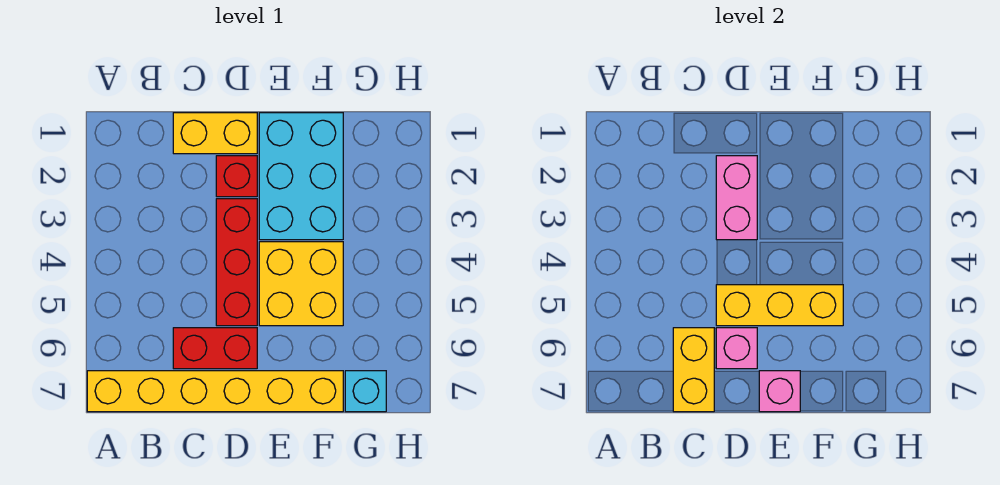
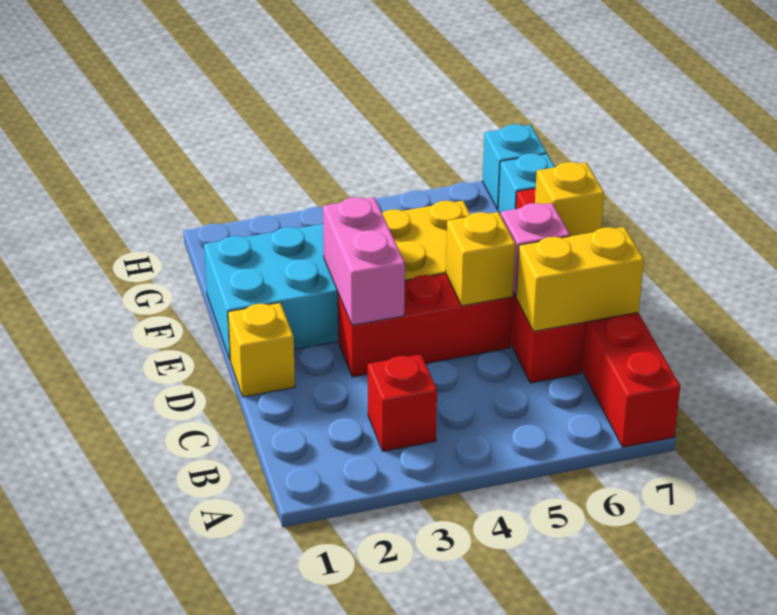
yellow 1x6 brick [87,371,343,412] -> red 1x6 brick [516,188,680,447]
yellow 1x2 brick [173,113,257,154] -> yellow 1x1 brick [228,303,295,397]
red 1x1 brick [216,156,257,197] -> red 1x1 brick moved to [368,354,437,451]
pink 1x2 brick [716,156,757,240] -> pink 1x2 brick turned to [323,197,405,325]
yellow 1x3 brick [716,285,843,326] -> yellow 1x1 brick [446,212,515,306]
pink 1x1 brick [759,371,800,412] -> yellow 1x1 brick [535,162,604,236]
none -> cyan 1x1 brick [483,124,547,209]

